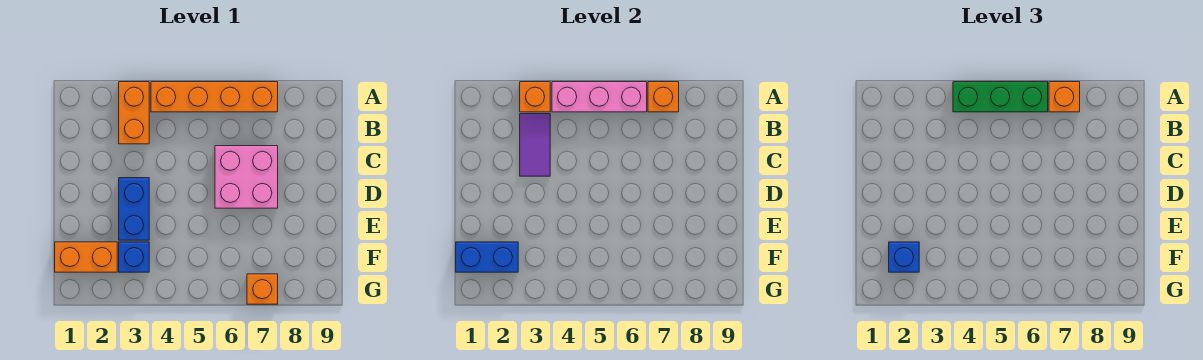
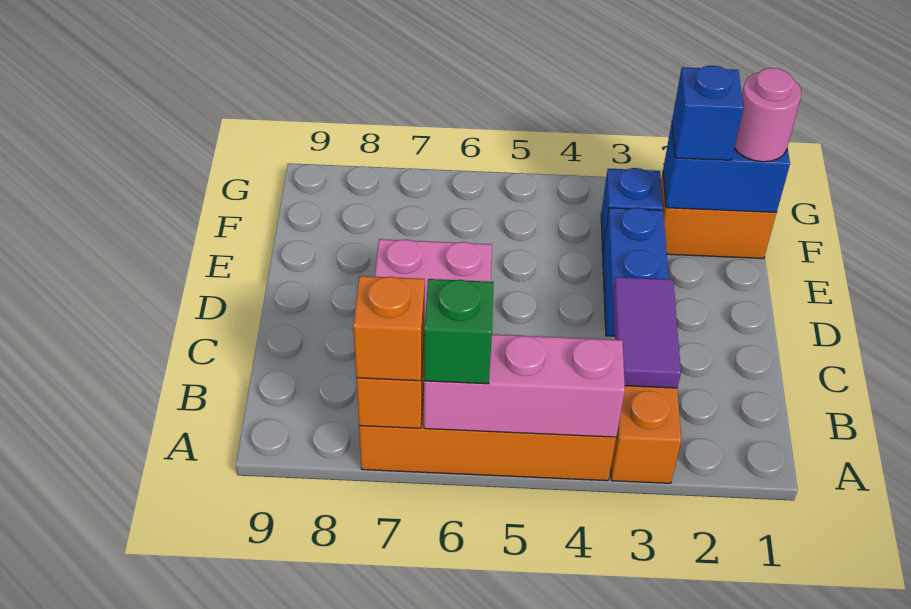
orange 1x1 brick [520,82,550,112] -> none
green 1x3 brick [953,82,1048,112] -> green 1x1 brick [424,279,494,384]
none -> pink 1x1 round brick [734,68,801,162]
orange 1x1 brick [247,274,278,304] -> none

